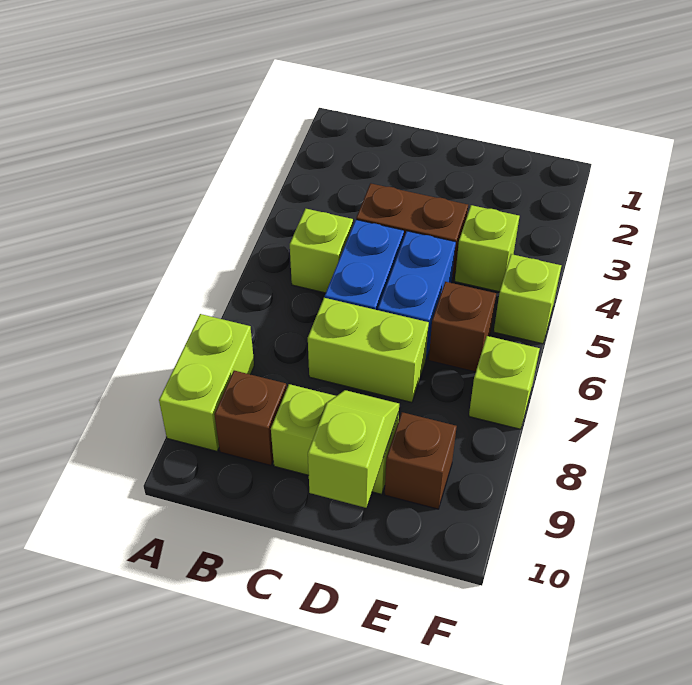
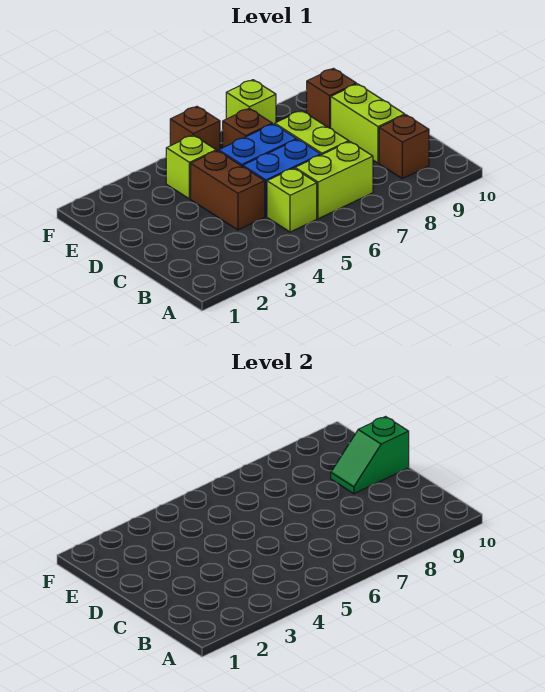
lime 1x2 brick [159,314,254,451] -> lime 1x2 brick moved to [295,142,373,219]
lime 1x2 slope [308,390,399,508] -> green 1x2 slope [331,417,409,494]
lime 1x1 brick [494,254,561,344] -> brown 1x1 brick [170,106,220,151]

